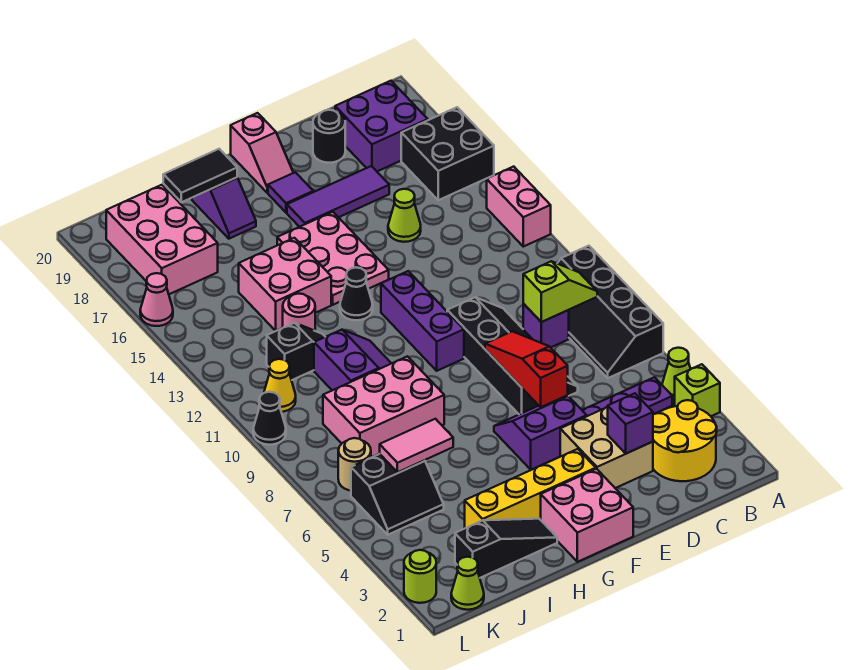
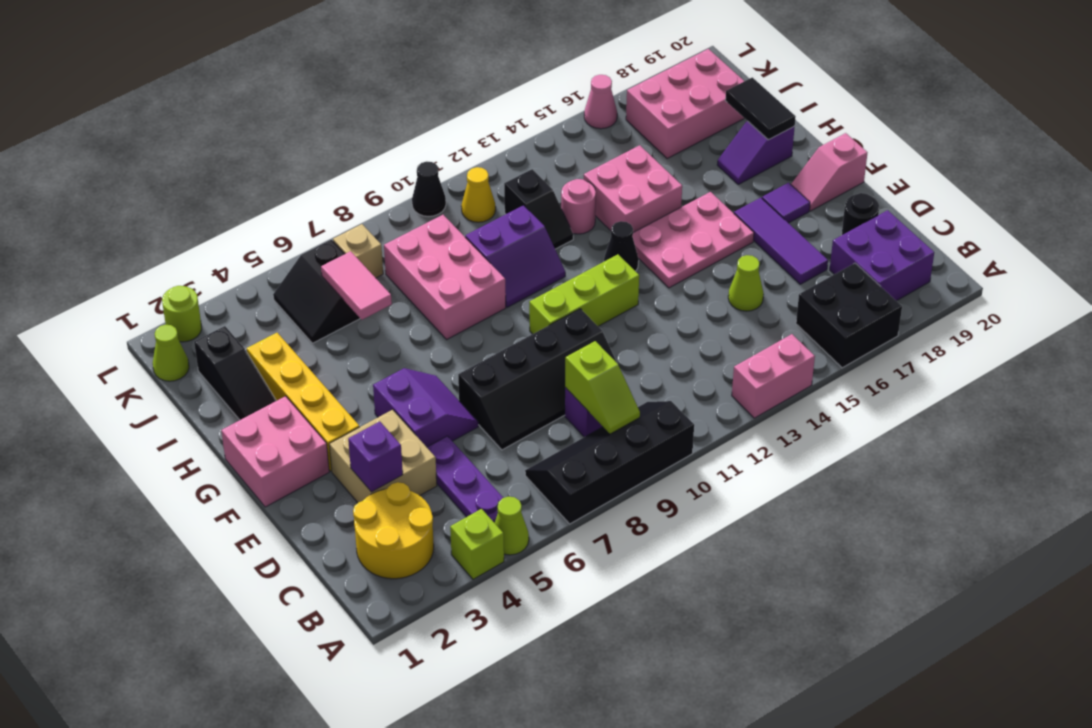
red 1x3 slope [485,331,568,407] -> none
purple 1x3 brick [381,271,464,371] -> lime 1x3 brick [529,254,639,334]
tan 1x1 round brick [338,438,371,491] -> tan 1x1 brick [333,224,383,278]

